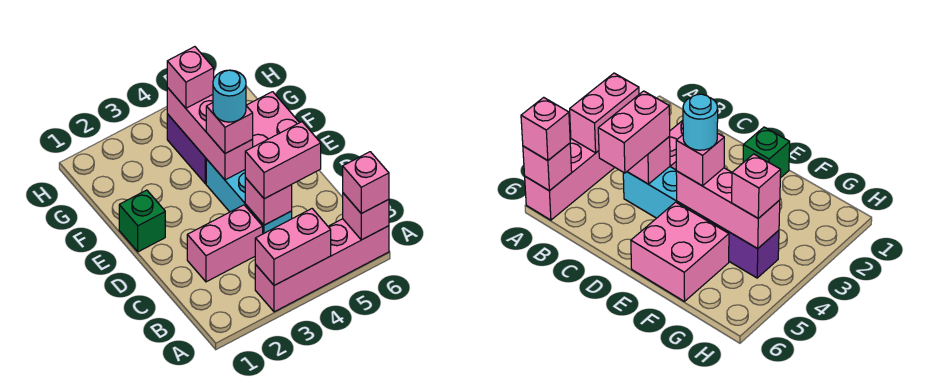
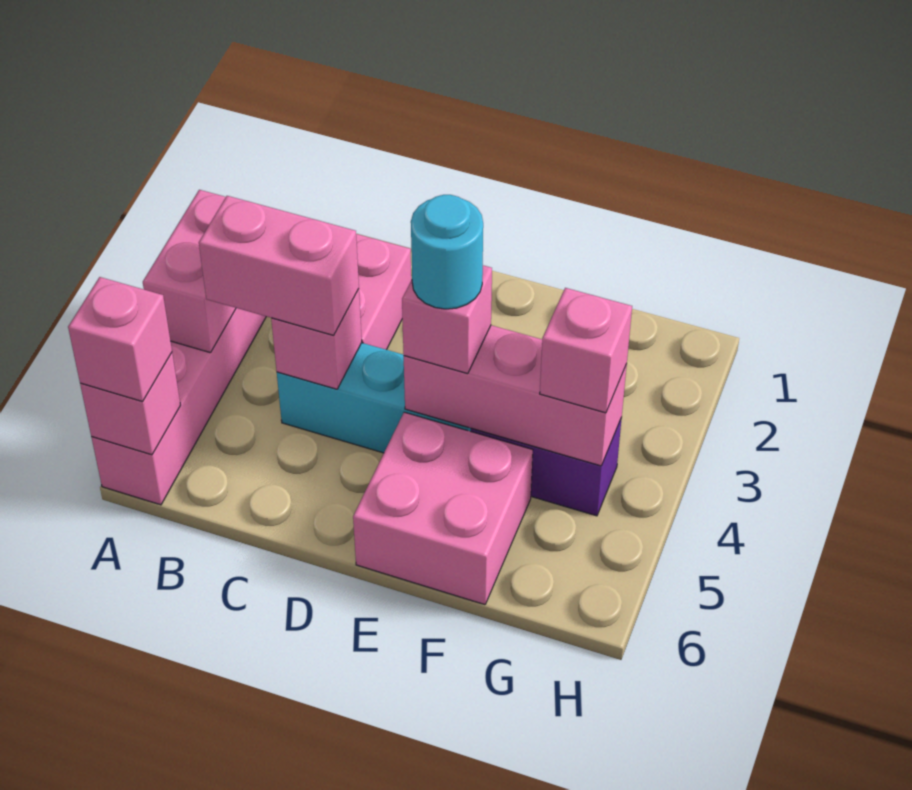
pink 1x2 brick [245,122,321,199] -> pink 1x2 brick turned to [199,196,359,335]
green 1x1 brick [119,190,165,252] -> none

